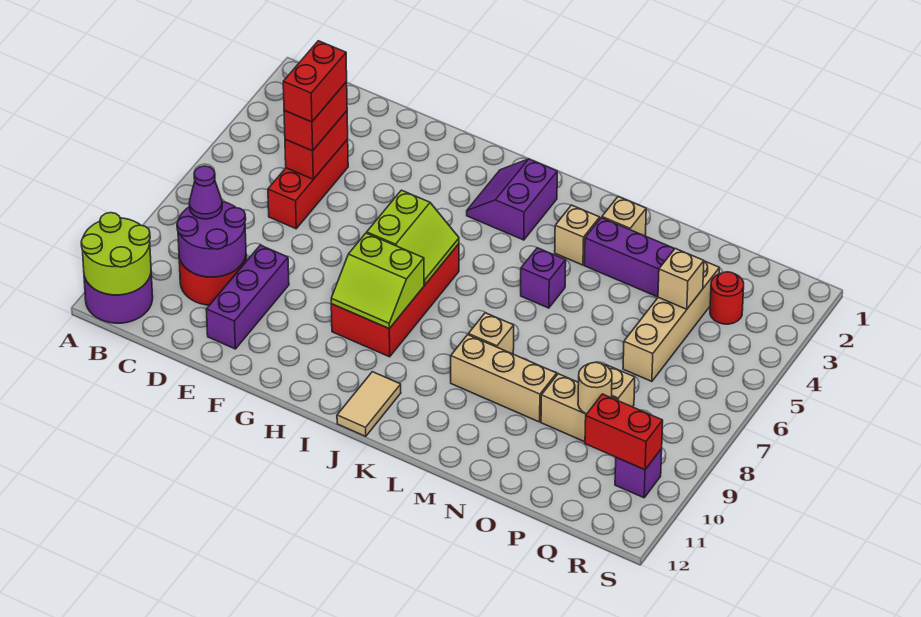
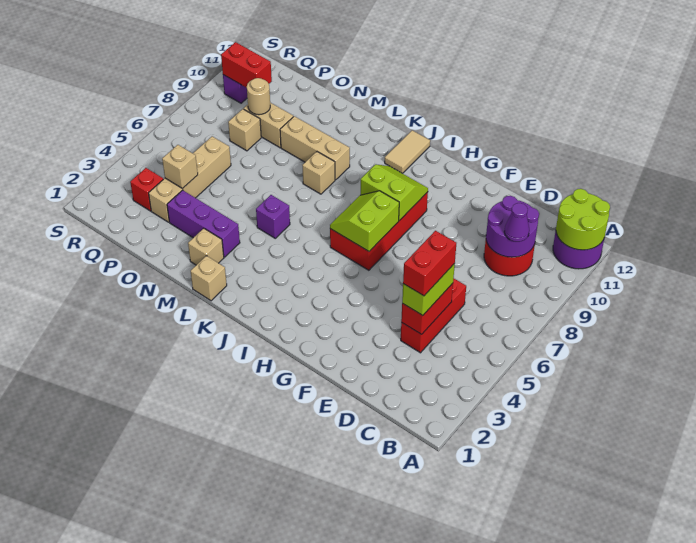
red 1x2 brick [284,82,347,151] -> lime 1x2 brick [402,263,455,316]
purple 1x3 brick [206,245,289,349] -> none
purple 2x2 slope [467,159,557,240] -> none
tan 1x1 brick [555,205,600,265] -> tan 1x1 brick moved to [191,256,227,301]
red 1x1 round brick [710,272,744,324] -> red 1x1 brick [130,168,163,211]

